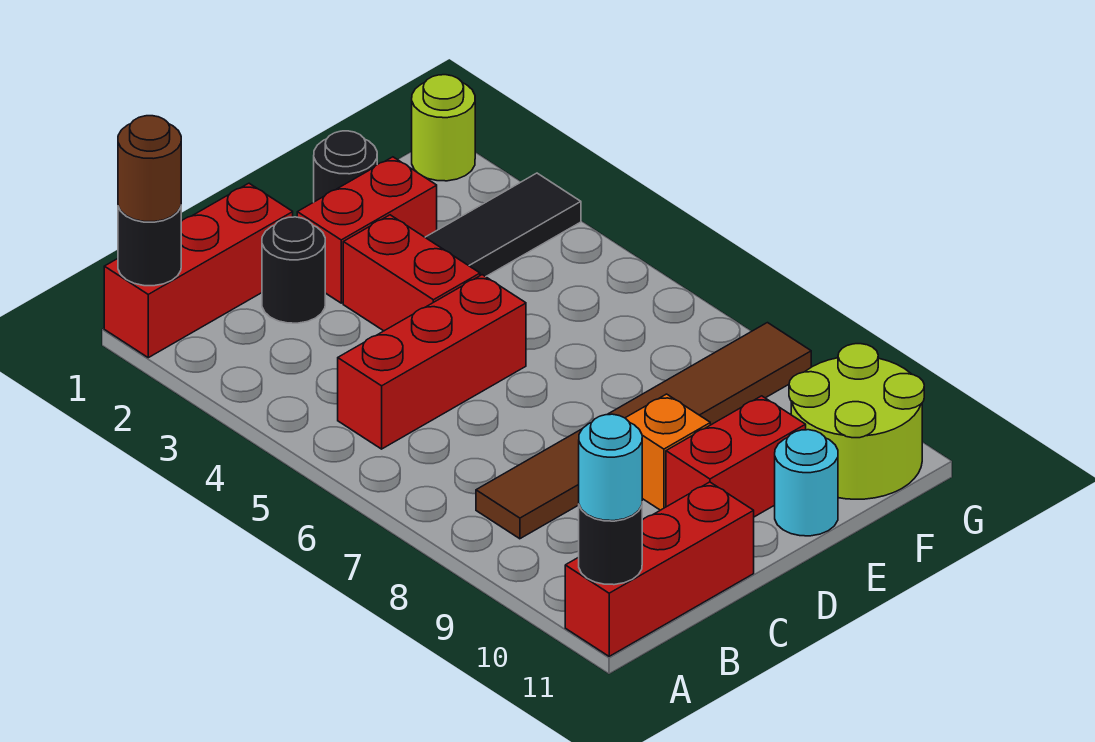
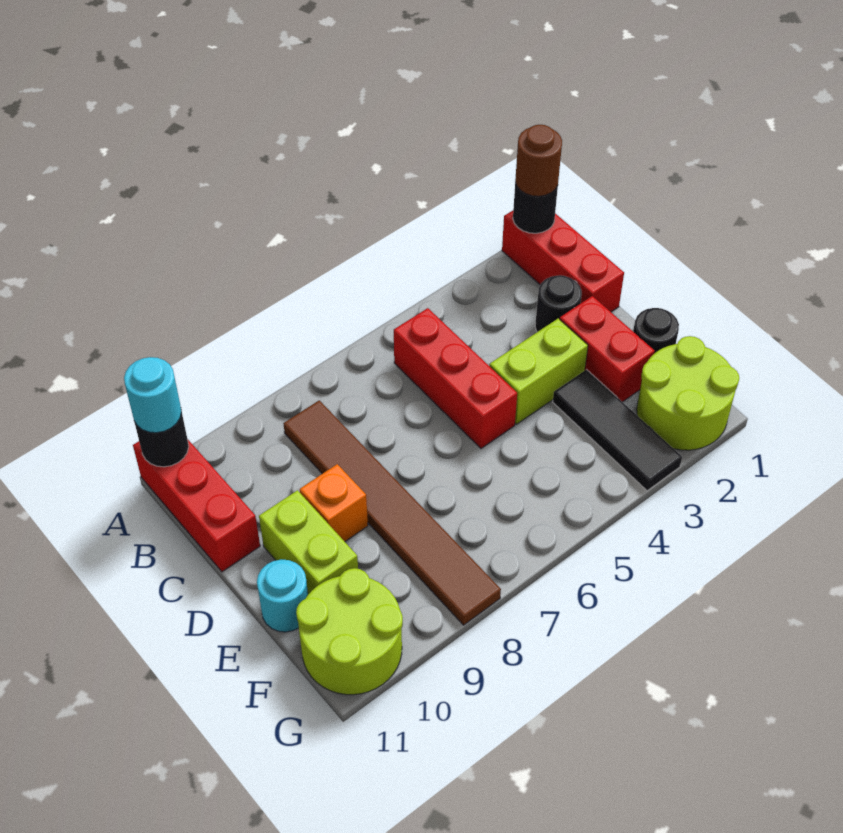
red 1x2 brick [343,215,480,331] -> lime 1x2 brick [489,319,588,424]
red 1x2 brick [666,396,806,517] -> lime 1x2 brick [259,490,358,594]
lime 1x1 round brick [412,75,475,181] -> lime 2x2 round brick [637,336,739,450]

